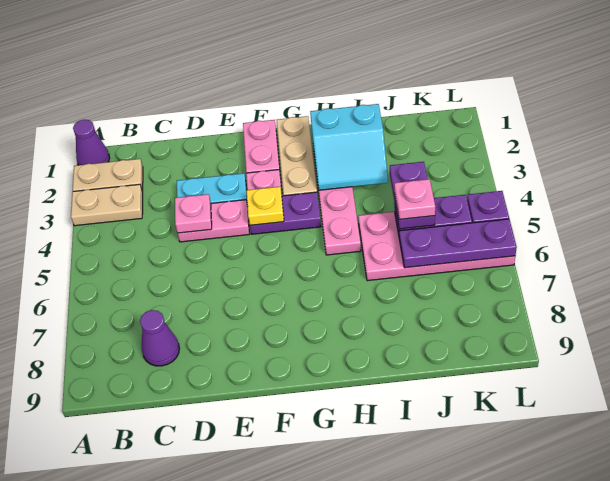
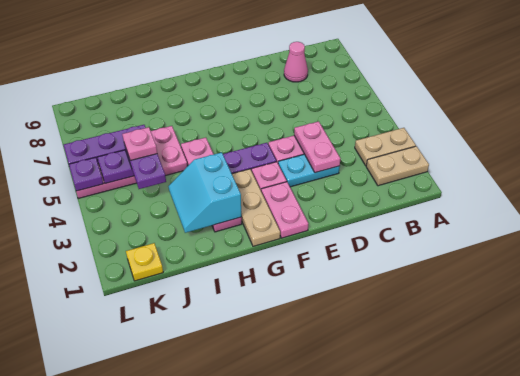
purple 1x1 cone [73,120,110,165] -> none
purple 1x1 cone [140,310,179,366] -> pink 1x1 cone [284,42,308,82]
pink 1x1 plate [175,194,212,233] -> pink 1x2 plate [294,121,340,173]
yellow 1x1 plate [246,187,284,225] -> yellow 1x1 plate moved to [126,243,163,281]
cyan 2x2 slope [310,104,388,190] -> cyan 2x2 slope turned to [168,152,241,233]

